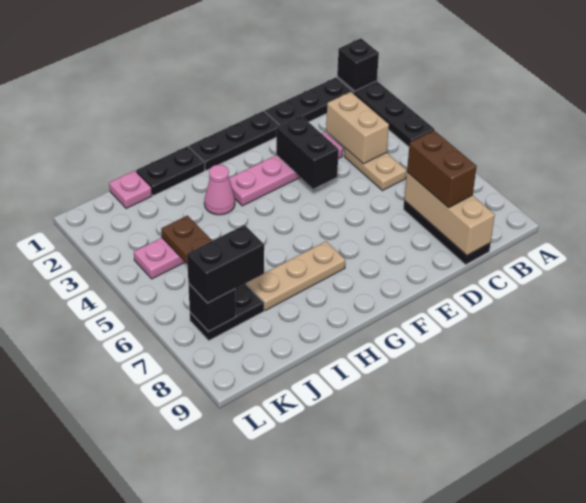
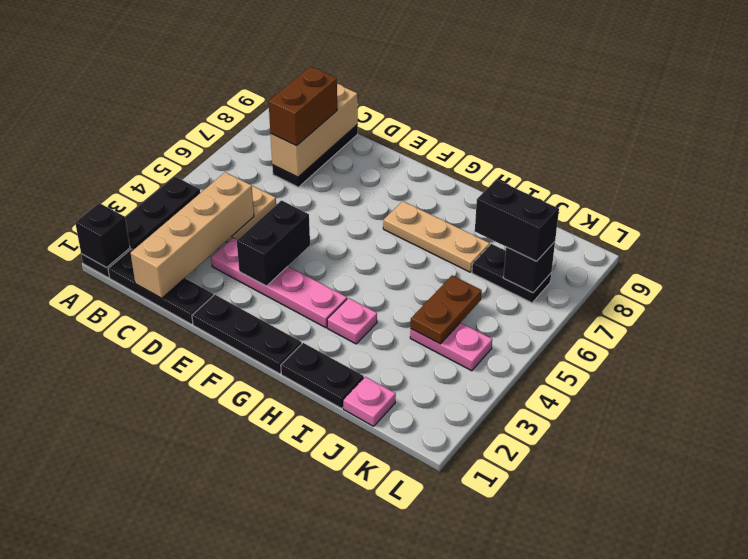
tan 1x2 brick [326,92,389,164] -> tan 1x4 brick [131,172,254,298]
pink 1x1 cone [204,165,235,215] -> pink 1x1 plate [327,298,377,344]

